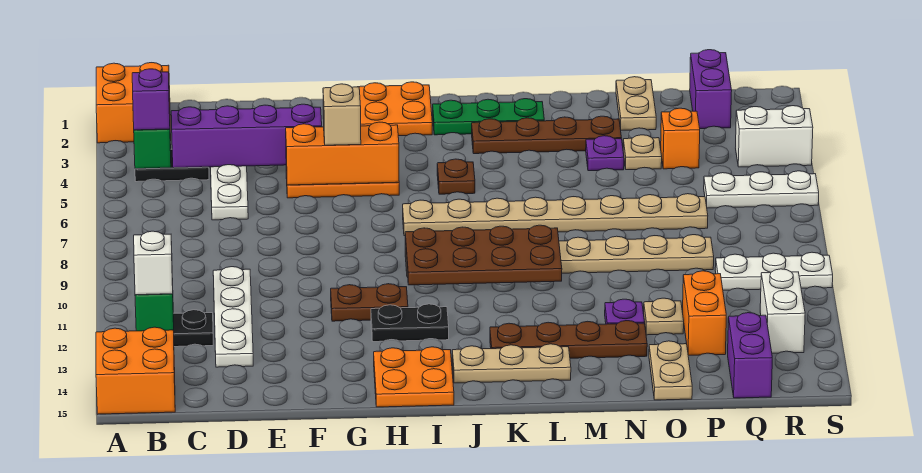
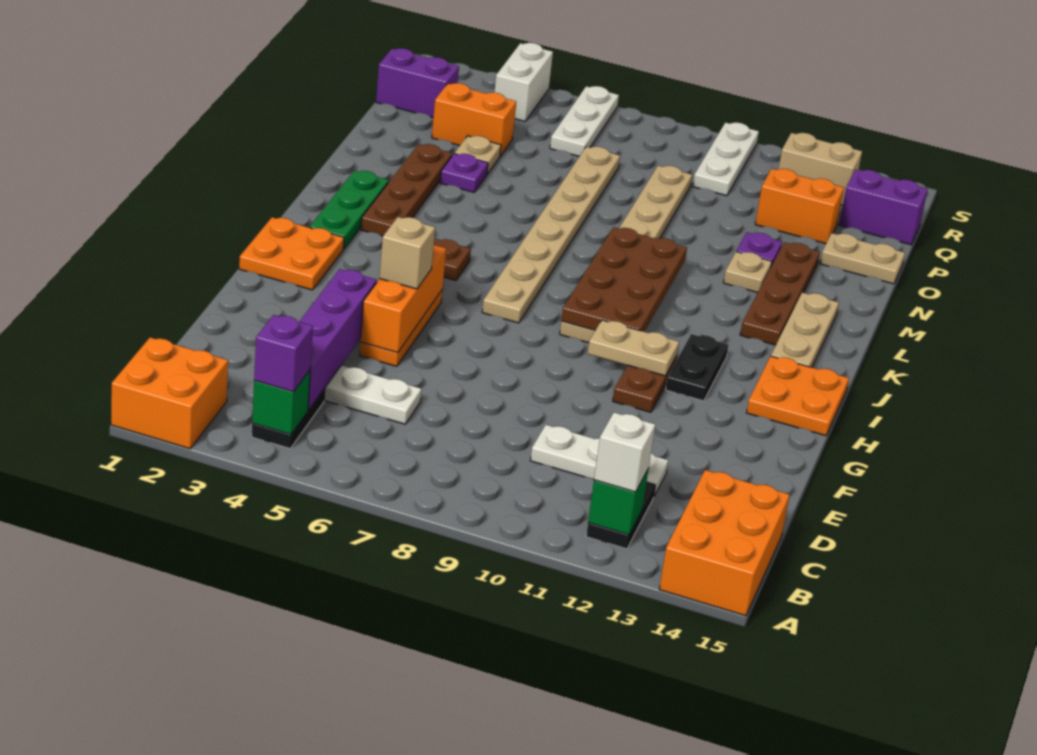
orange 2x2 brick [96,327,175,414] -> orange 2x3 brick [659,470,790,616]
white 1x4 plate [213,267,253,367] -> white 1x3 plate [530,425,668,496]
tan 1x2 plate [616,77,656,130] -> tan 1x2 plate moved to [588,320,679,376]
tan 1x1 plate [644,298,684,335] -> tan 1x1 plate moved to [724,252,772,293]
orange 1x1 brick [661,108,700,169] -> orange 1x2 brick [432,83,516,156]
white 1x2 brick [760,269,805,353] -> tan 1x2 brick [779,133,862,205]

